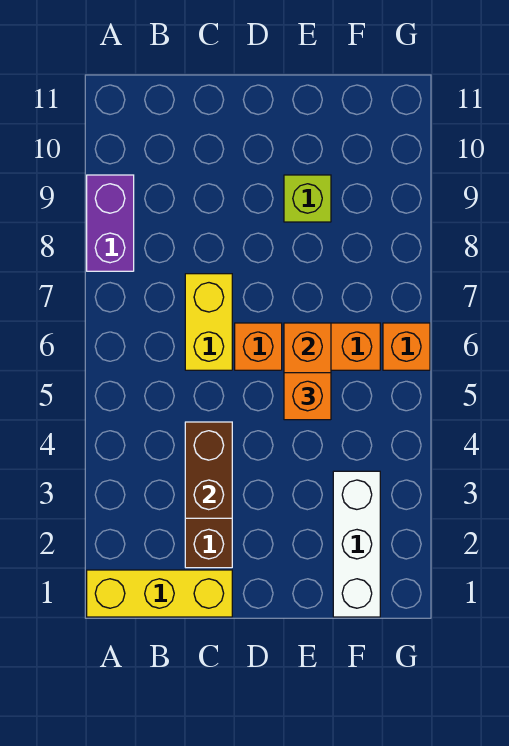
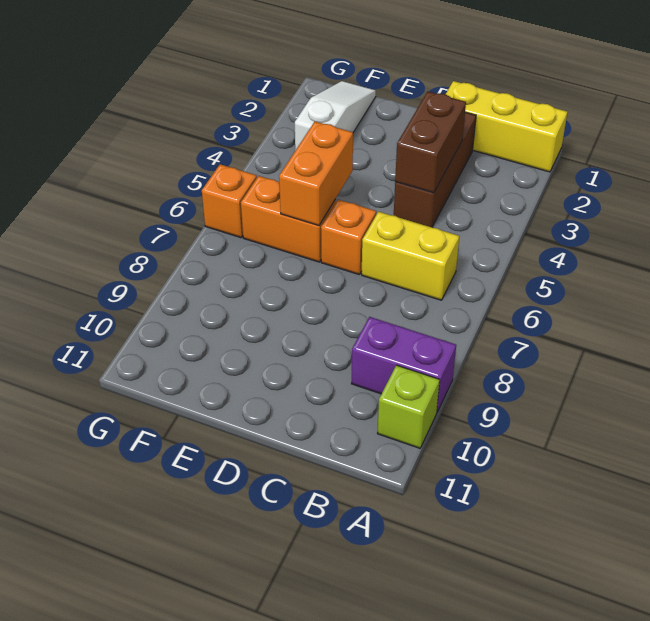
purple 1x2 brick [87,175,134,271] -> purple 1x2 brick turned to [352,317,456,412]
yellow 1x2 brick [185,274,232,370] -> yellow 1x2 brick turned to [362,212,459,300]
orange 1x1 brick [284,373,331,420] -> none
lime 1x1 brick [284,175,331,222] -> lime 1x1 brick moved to [377,365,440,448]
white 1x3 brick [333,471,380,617] -> white 1x3 slope [295,81,376,150]

